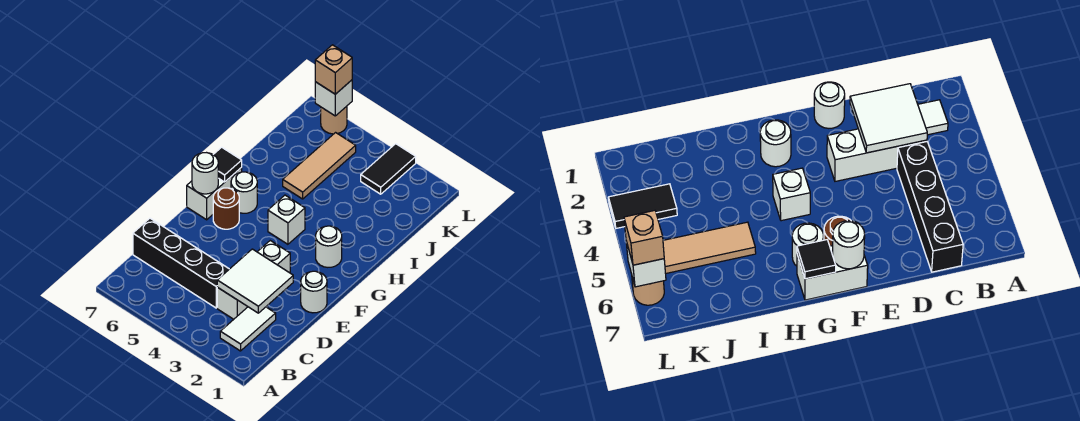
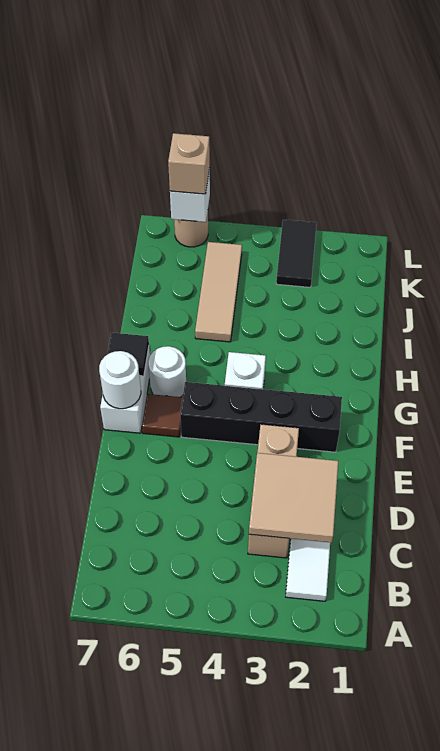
white 2x2 tile [217,249,293,313] -> tan 2x2 tile [249,453,338,543]
white 1x3 brick [217,241,290,319] -> tan 1x3 brick [248,424,299,558]
black 1x4 brick [133,218,229,308] -> black 1x4 brick moved to [180,382,342,452]
white 1x1 round brick [301,271,327,313] -> none
brown 1x1 round brick [213,188,239,229] -> brown 1x1 tile [142,394,183,437]
white 1x1 round brick [316,226,342,267] -> none

